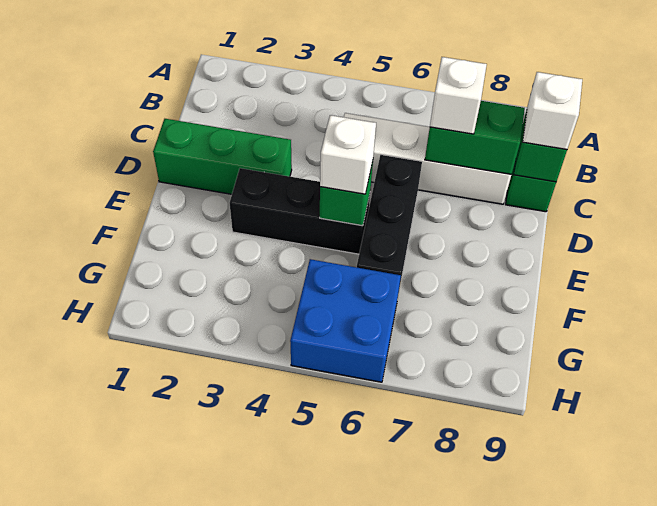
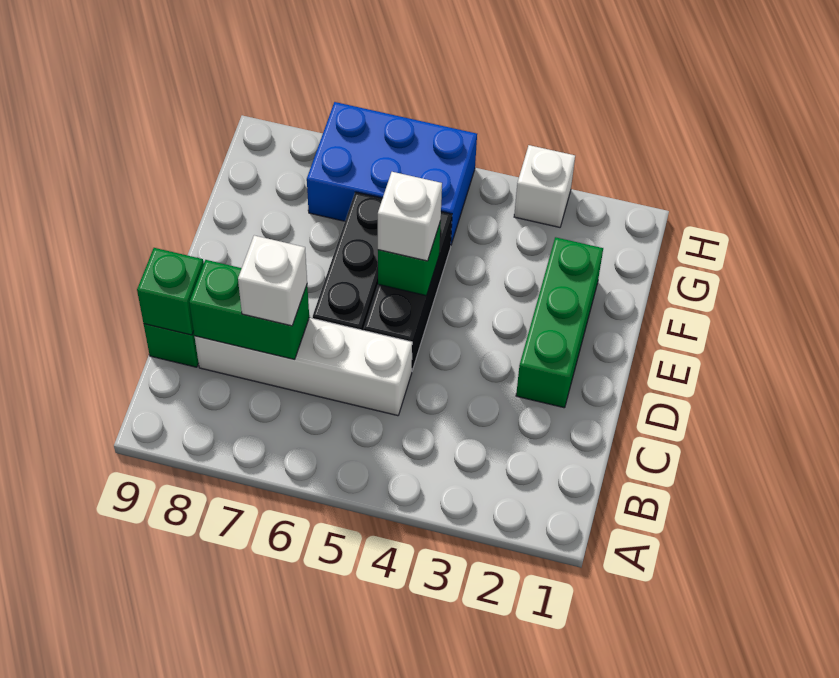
white 1x1 brick [523,72,582,150] -> white 1x1 brick moved to [514,145,575,227]
green 1x3 brick [153,119,292,194] -> green 1x3 brick turned to [516,237,603,408]
black 1x3 brick [230,168,370,254] -> black 1x3 brick turned to [364,211,452,370]
blue 2x2 brick [290,259,401,382] -> blue 2x3 brick [307,102,477,244]

